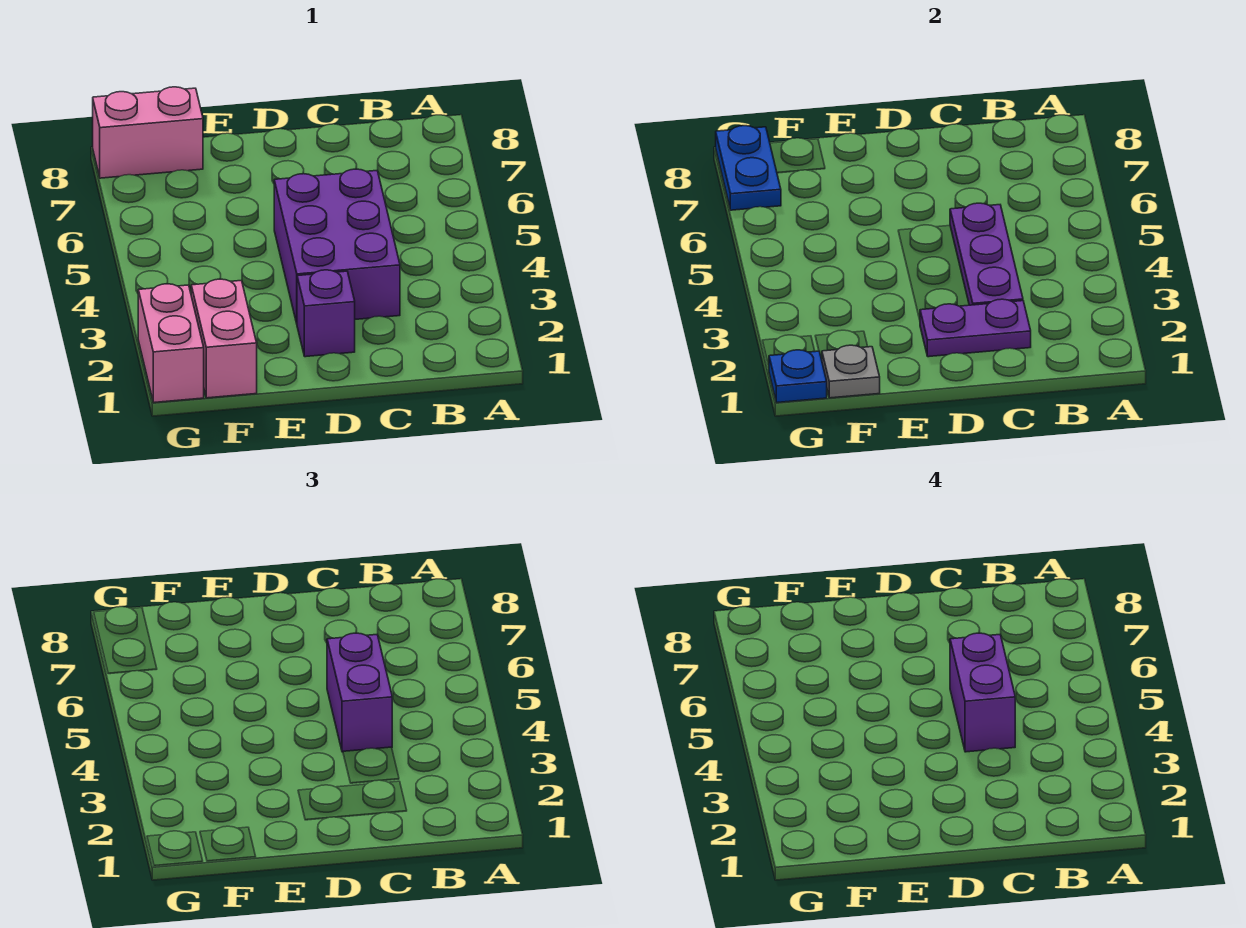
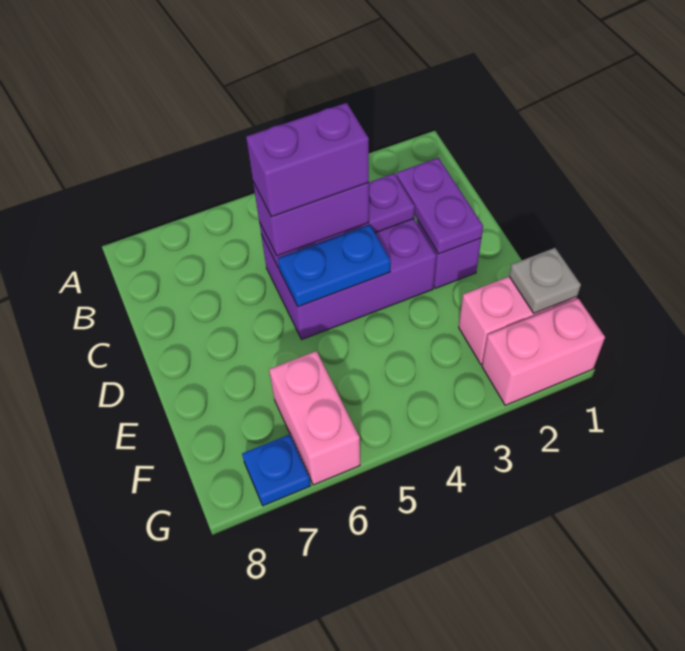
pink 1x2 brick [93,87,203,178] -> pink 1x2 brick moved to [269,351,360,485]
blue 1x1 plate [769,350,827,402] -> blue 1x1 plate moved to [242,434,311,506]
blue 1x2 plate [716,126,781,210] -> blue 1x2 plate moved to [278,225,391,307]

